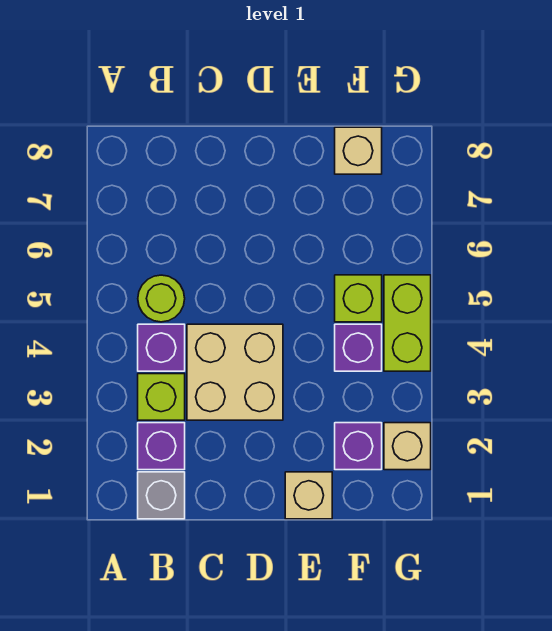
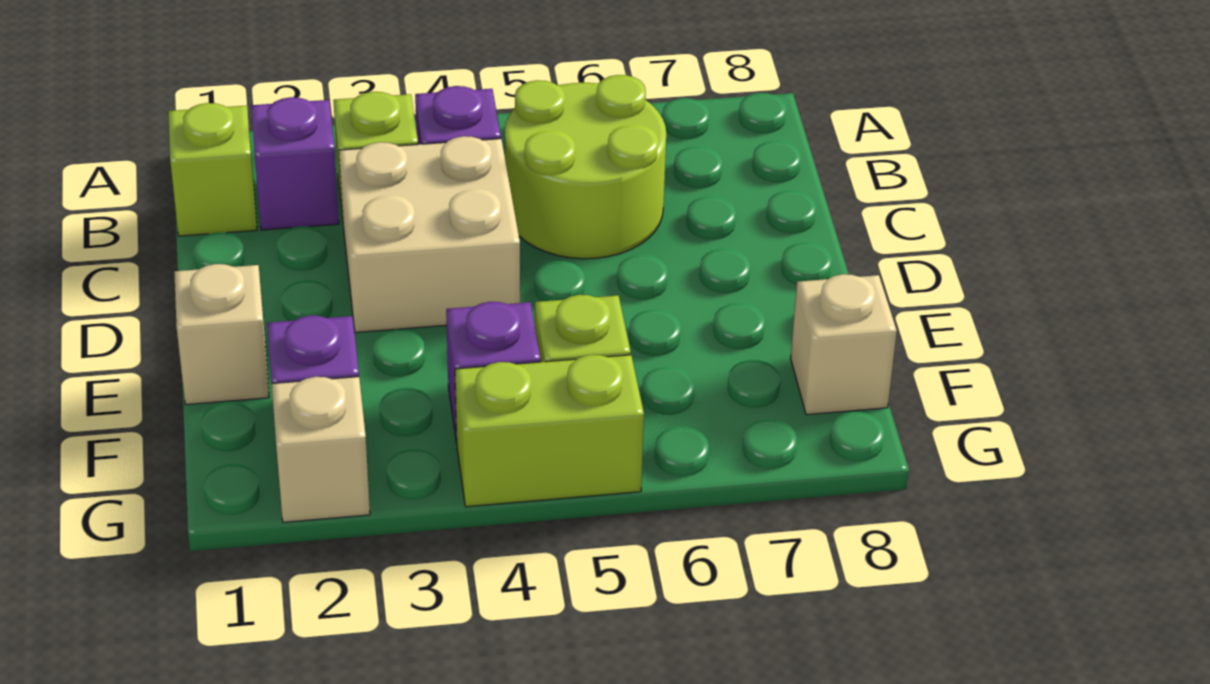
grey 1x1 brick [138,472,185,519] -> lime 1x1 brick [168,103,257,236]
lime 1x1 round brick [138,275,185,322] -> lime 2x2 round brick [505,75,666,259]

